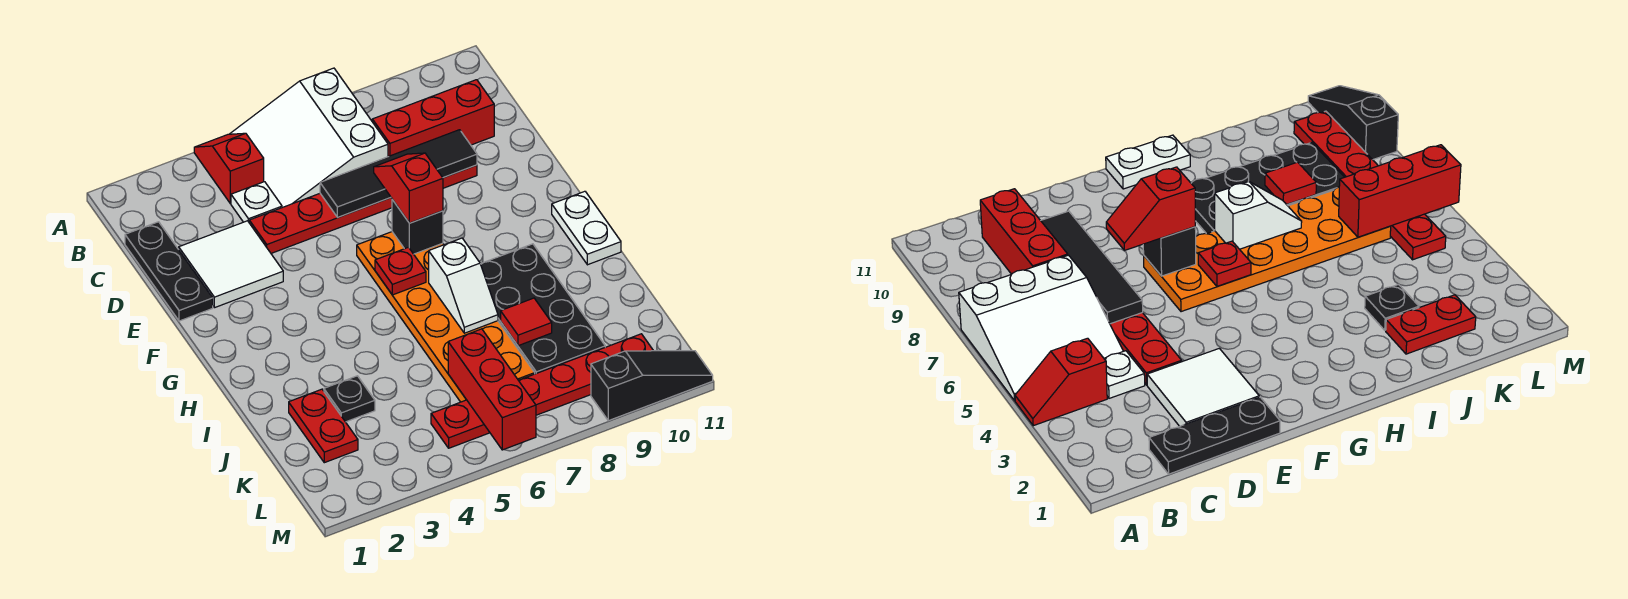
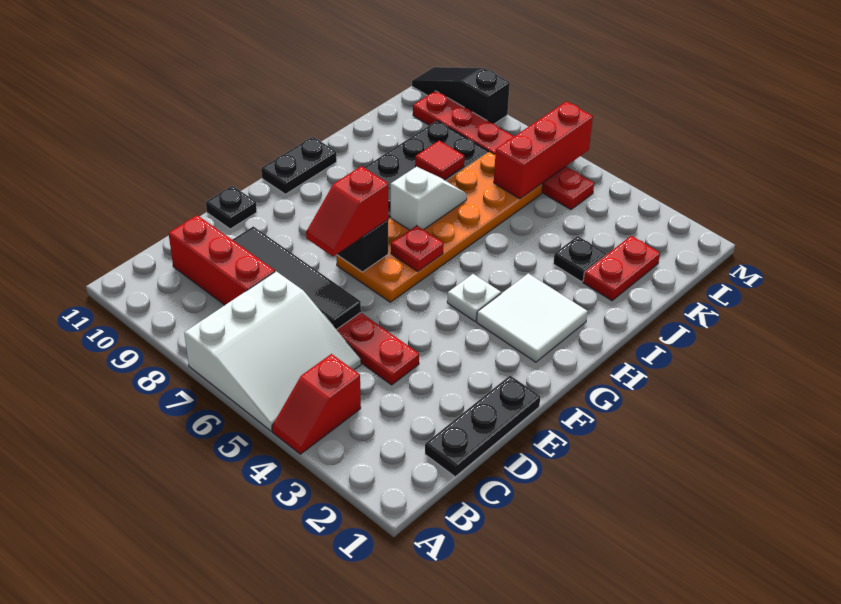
white 1x1 plate [231,182,282,222] -> white 1x1 plate moved to [447,274,501,321]
white 2x2 tile [179,221,283,308] -> white 2x2 tile moved to [477,273,588,362]
none -> black 1x1 plate [206,186,257,229]
white 1x2 plate [552,191,621,265] -> black 1x2 plate [261,137,337,194]

